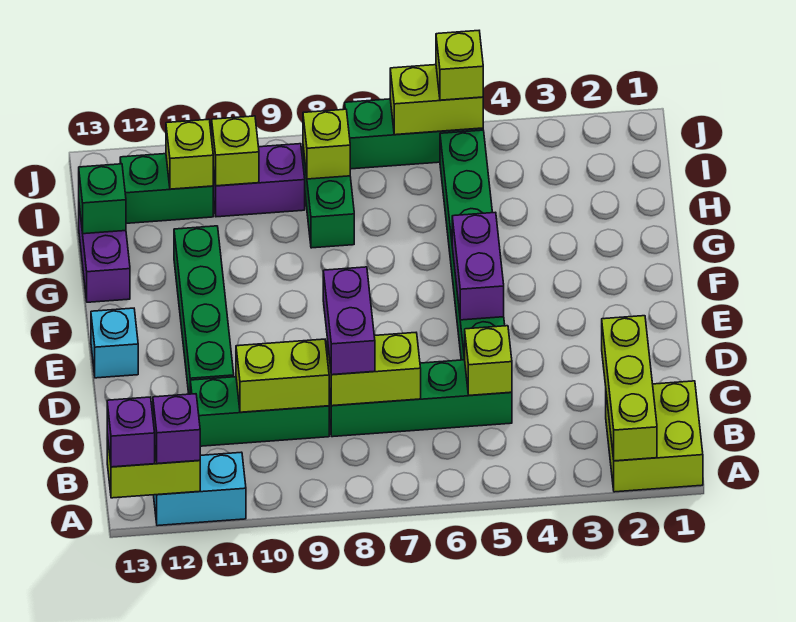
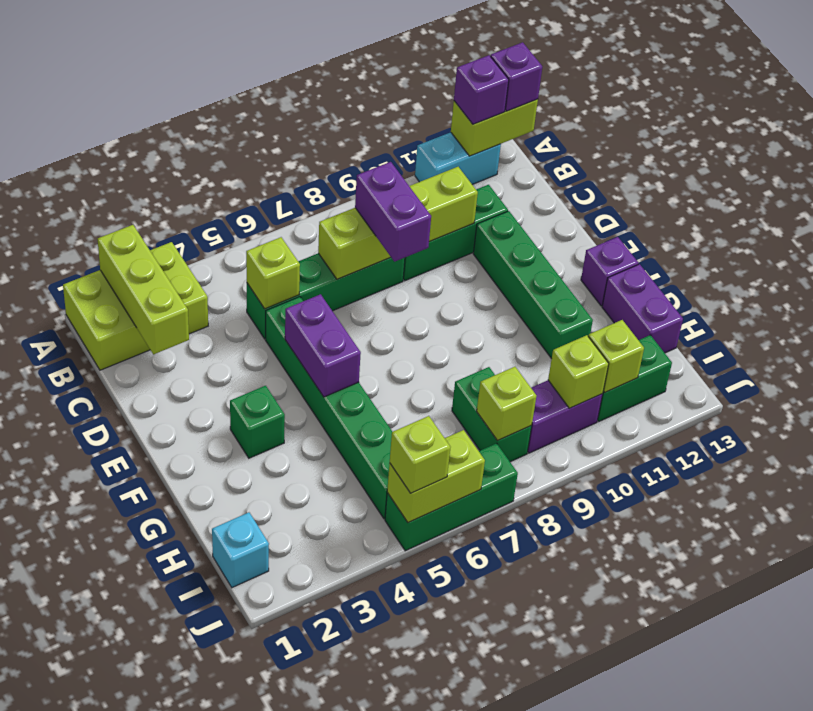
lime 2x2 brick [606,381,703,492] -> lime 2x3 brick [63,242,208,370]
cyan 1x1 brick [91,308,138,378] -> cyan 1x1 brick moved to [212,512,269,588]
none -> purple 1x1 brick [581,237,638,306]
green 1x1 brick [79,164,126,234] -> green 1x1 brick moved to [230,386,285,458]

